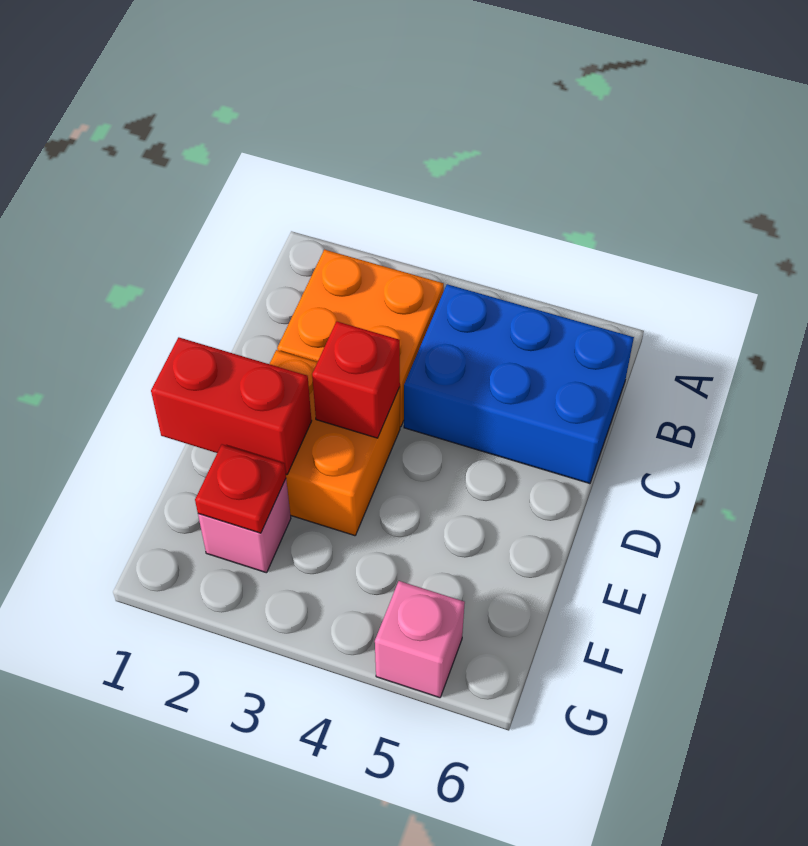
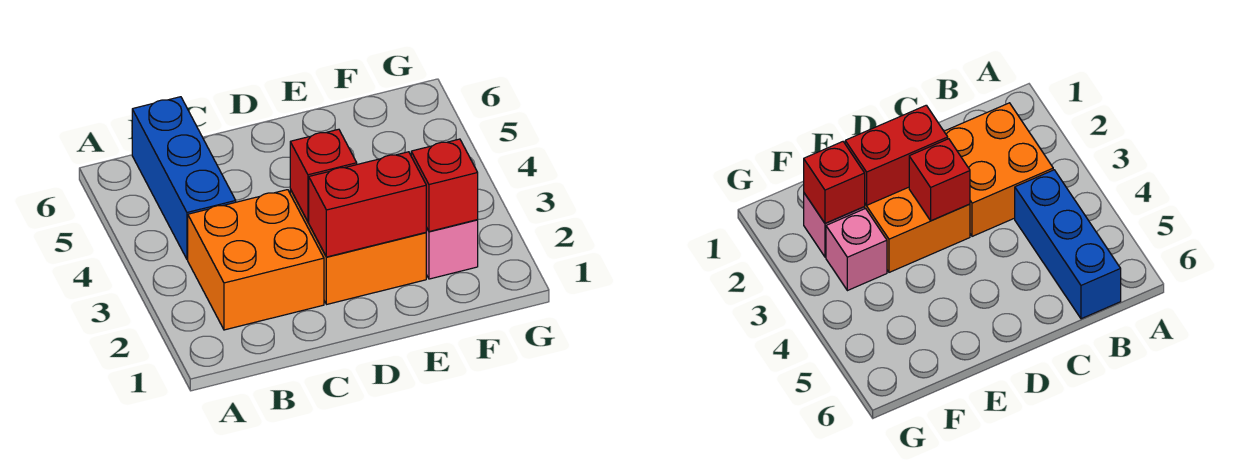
blue 2x3 brick [404,284,634,484] -> blue 1x3 brick [132,97,236,259]
red 1x2 brick [151,337,312,475] -> red 1x2 brick turned to [309,152,426,257]
red 1x1 plate [195,444,286,533] -> red 1x1 brick [411,139,478,232]
pink 1x1 brick [375,581,465,698] -> pink 1x1 brick moved to [826,209,887,291]

